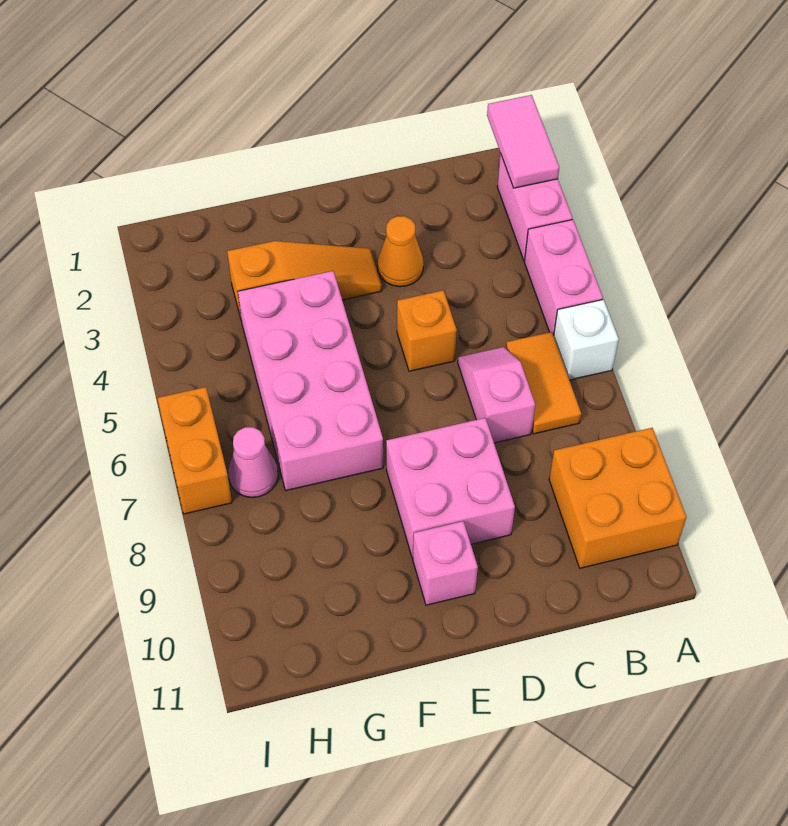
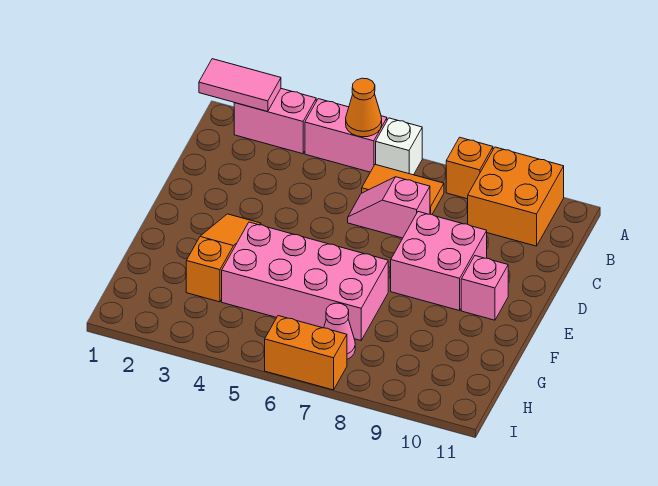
orange 1x1 cone [378,216,424,287] -> orange 1x1 cone moved to [346,78,382,137]
orange 1x1 brick [397,290,457,371] -> orange 1x1 brick moved to [446,137,493,199]

